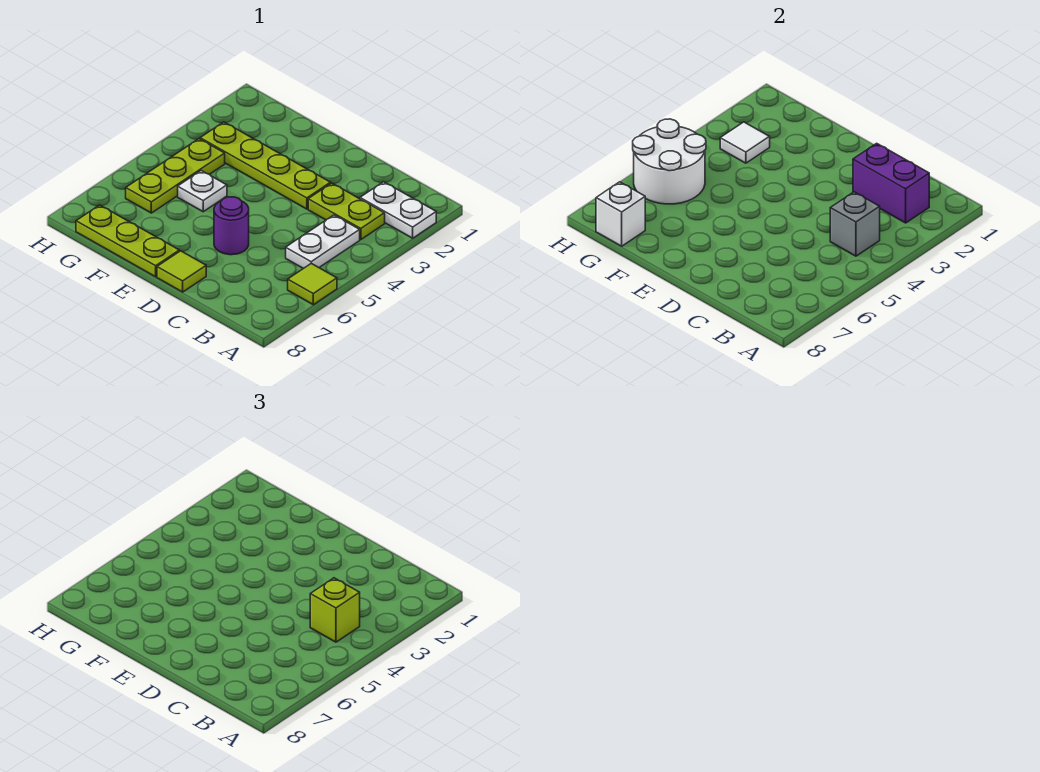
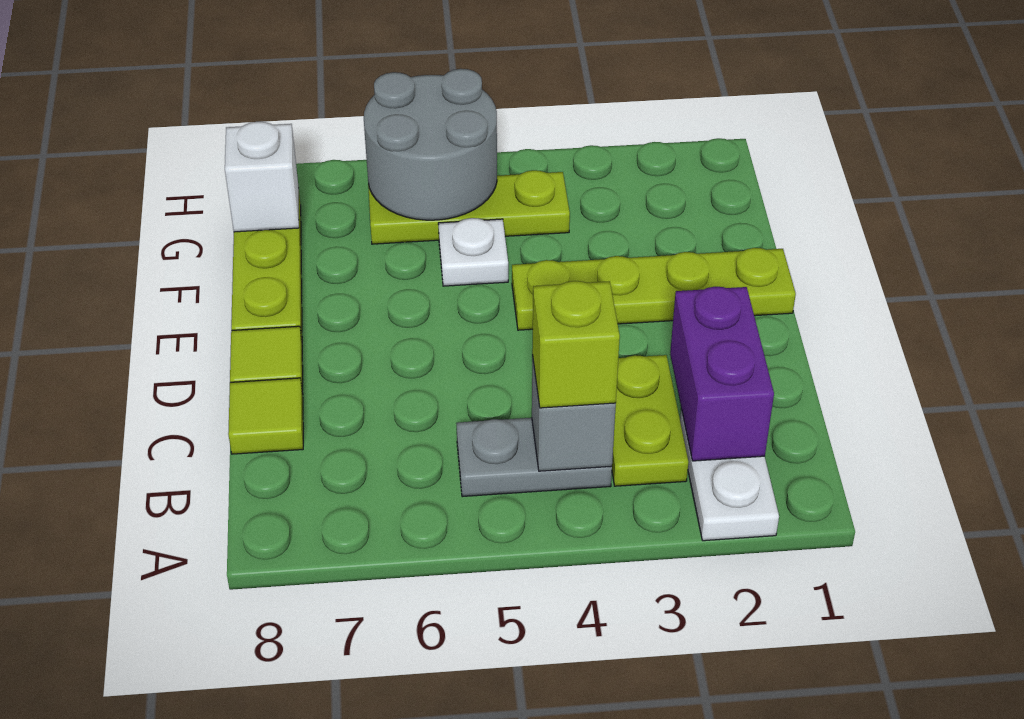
lime 1x1 tile [288,263,337,305] -> lime 1x1 tile moved to [228,378,303,454]
white 1x2 plate [286,215,360,269] -> grey 1x2 plate [456,418,612,497]
lime 1x4 plate [200,122,331,209] -> lime 1x4 plate turned to [512,248,796,330]
purple 1x1 round brick [214,197,249,255] -> none
white 1x1 tile [720,122,770,163] -> none
white 2x2 round brick [633,119,706,204] -> grey 2x2 round brick [364,69,497,220]

